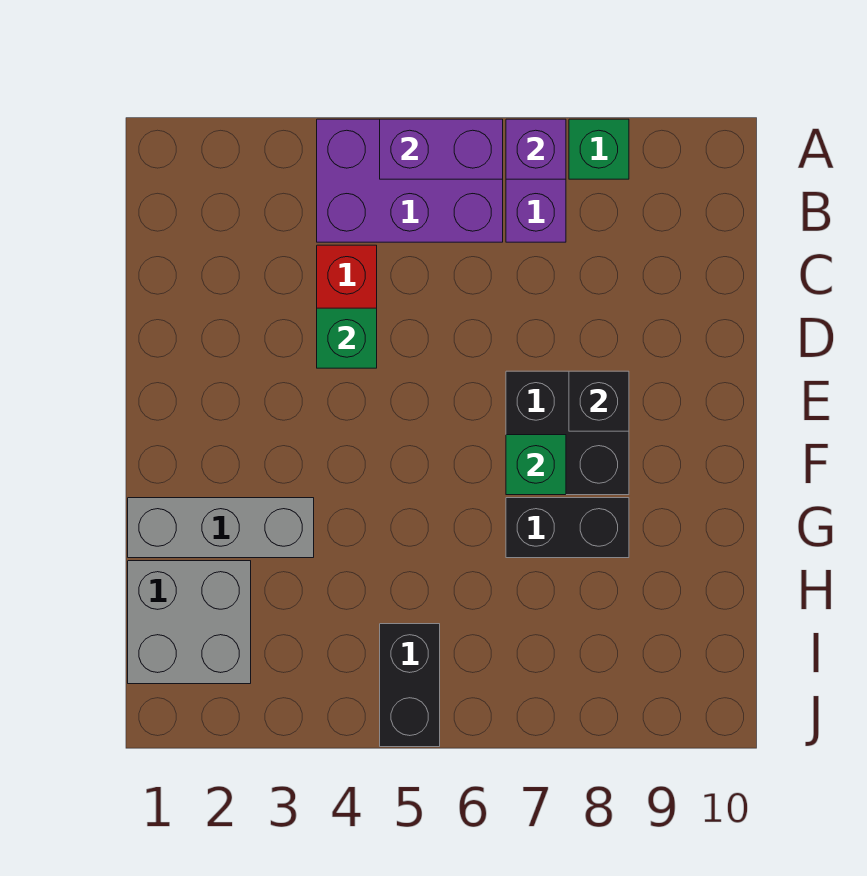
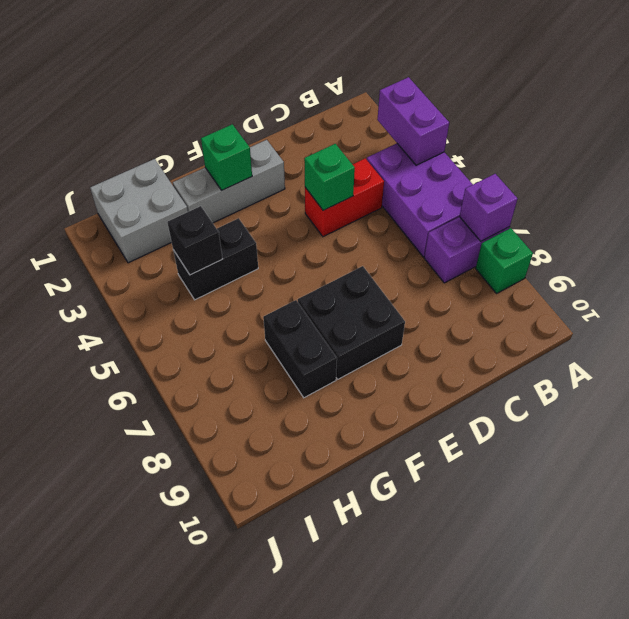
purple 1x2 brick [380,119,503,179] -> purple 1x2 brick moved to [377,77,449,165]
black 1x1 brick [569,371,629,431] -> black 1x1 brick moved to [167,206,222,275]
green 1x1 brick [506,435,566,495] -> green 1x1 brick moved to [201,124,252,190]
grey 1x3 brick [128,498,314,558] -> grey 1x3 brick turned to [173,140,285,223]
black 1x2 brick [380,624,440,747] -> black 1x2 brick moved to [173,218,258,300]

